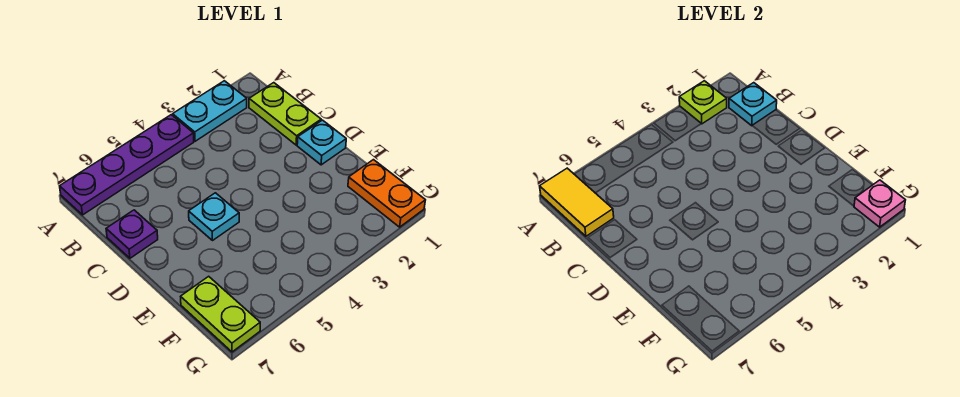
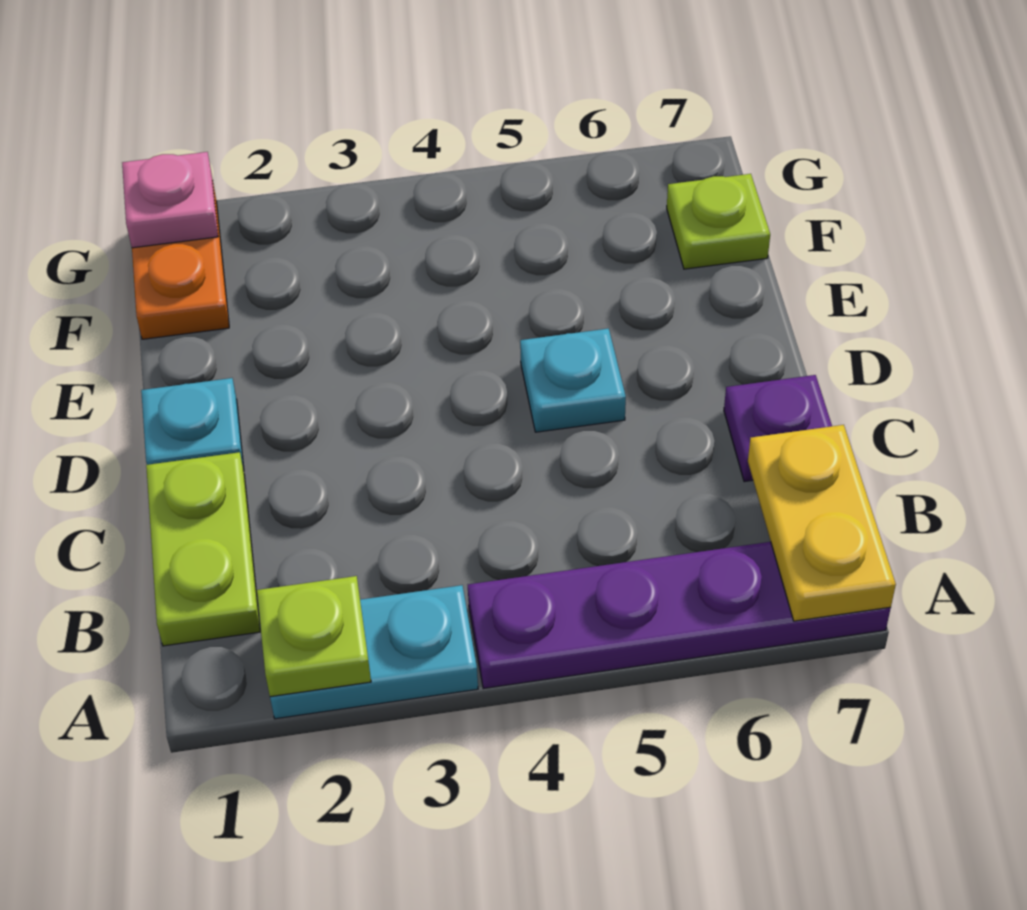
yellow 1x2 tile [540,168,614,236] -> yellow 1x2 plate [748,425,896,621]
cyan 1x1 plate [729,83,777,126] -> none
lime 1x2 plate [181,276,260,352] -> lime 1x1 plate [667,174,770,269]

